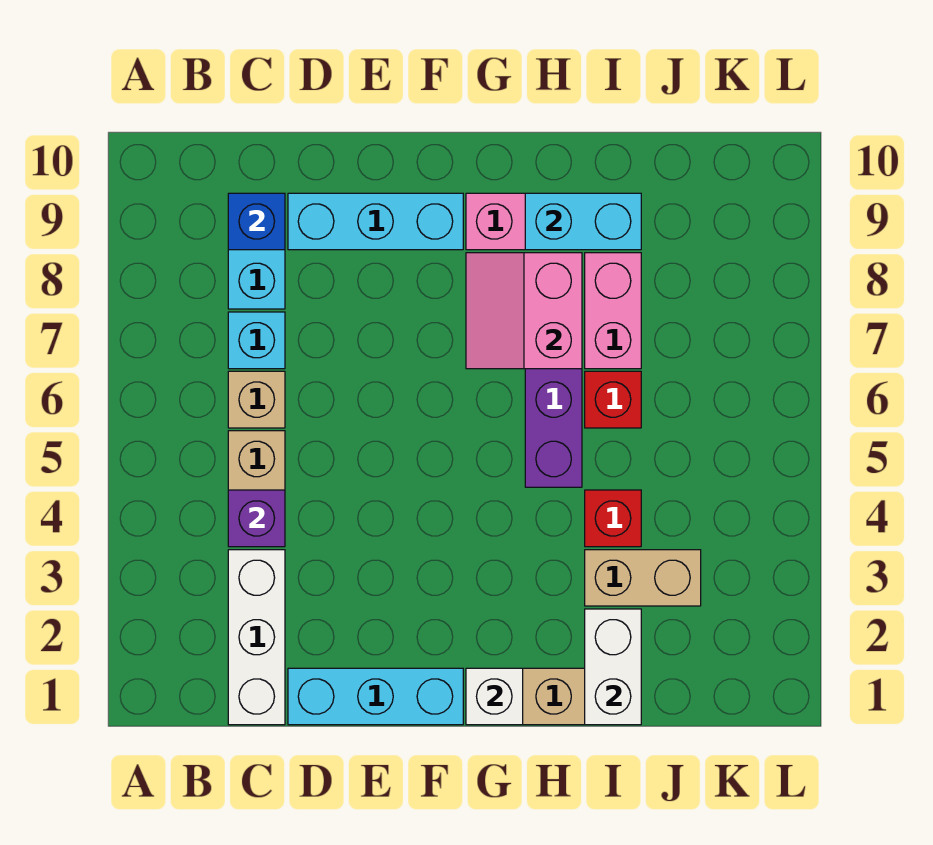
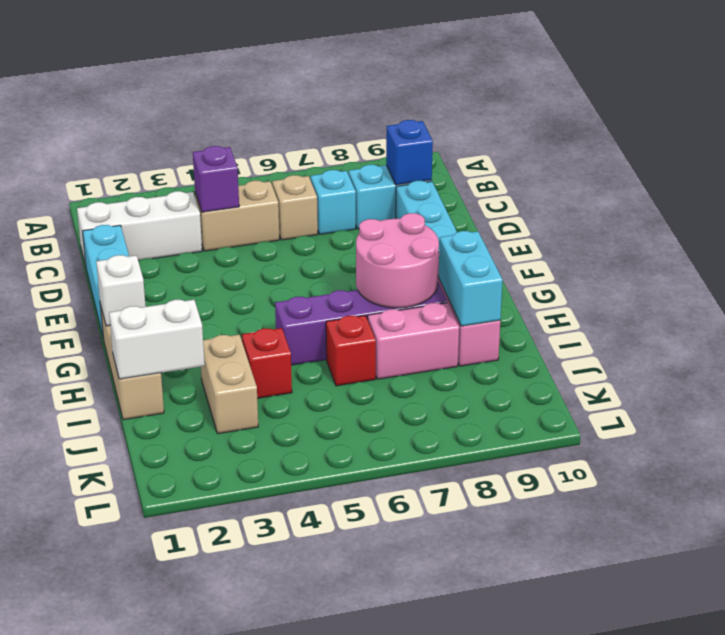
pink 2x2 slope [466,253,582,369] -> pink 2x2 round brick [356,213,439,308]

